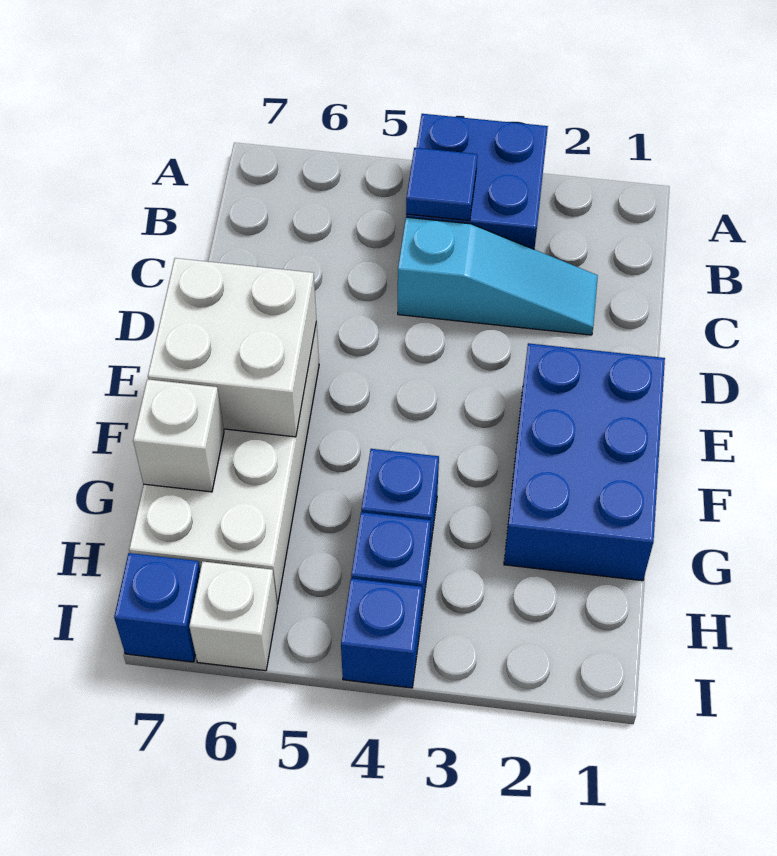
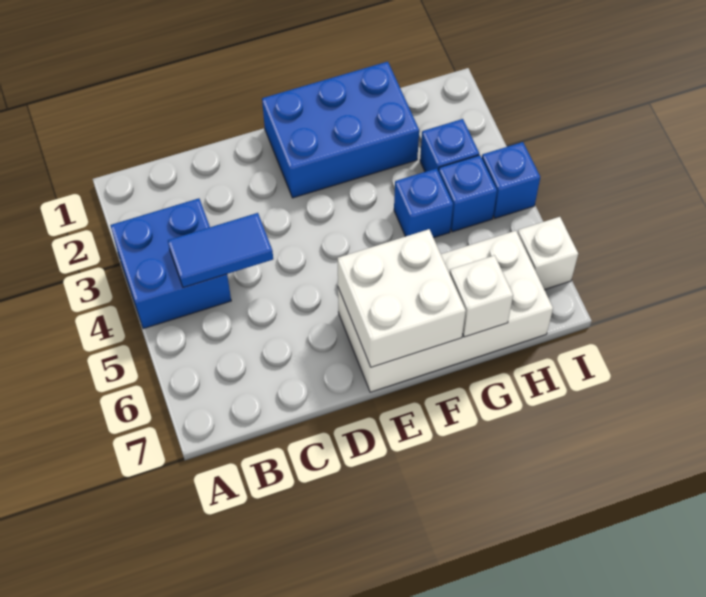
blue 1x1 tile [406,148,477,221] -> blue 1x2 tile [168,213,273,288]
cyan 1x3 slope [398,217,598,335] -> none
blue 1x1 brick [114,553,200,662] -> blue 1x1 brick moved to [420,119,479,172]

